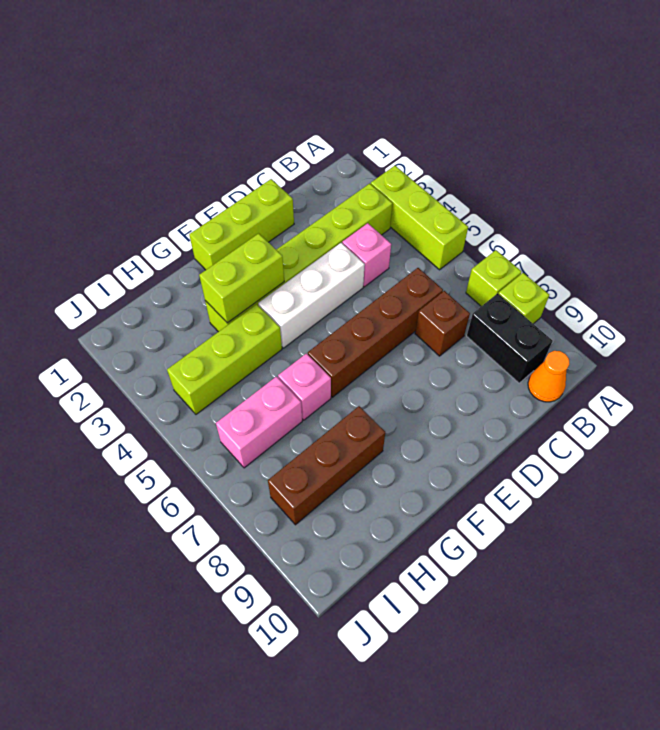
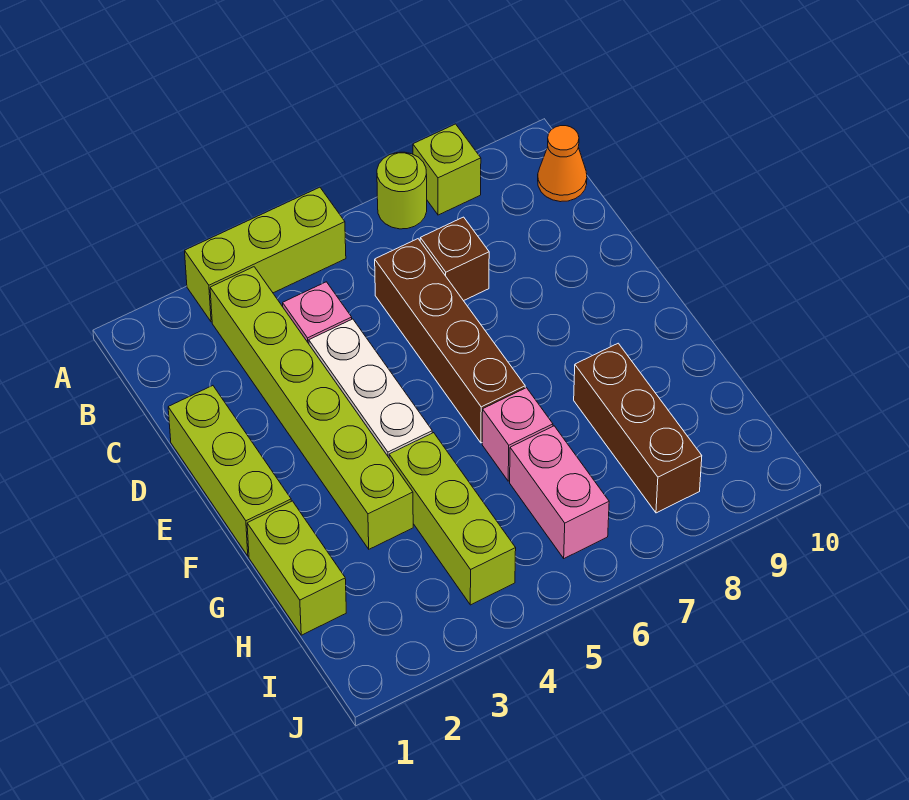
lime 1x1 brick [466,250,522,306] -> lime 1x1 round brick [377,152,427,229]
black 1x2 brick [467,293,553,383] -> none
lime 1x2 brick [199,233,284,323] -> lime 1x2 brick moved to [247,501,346,635]

